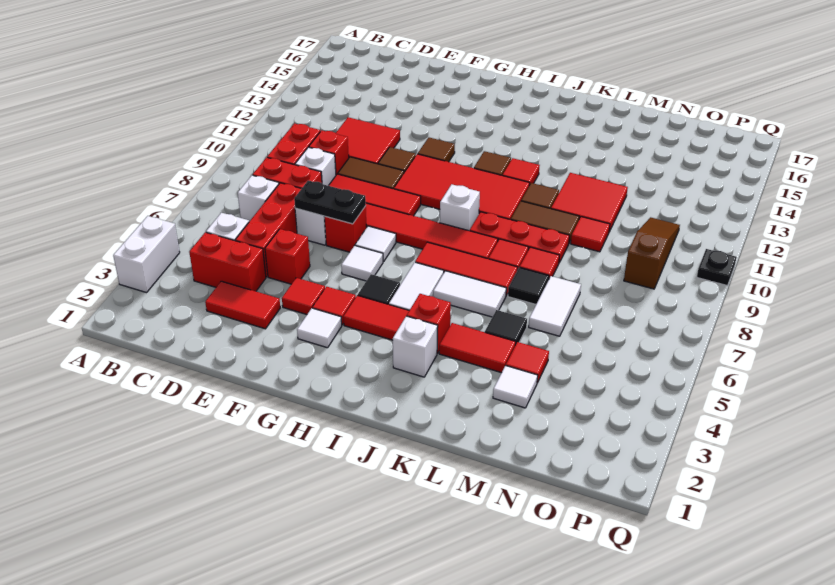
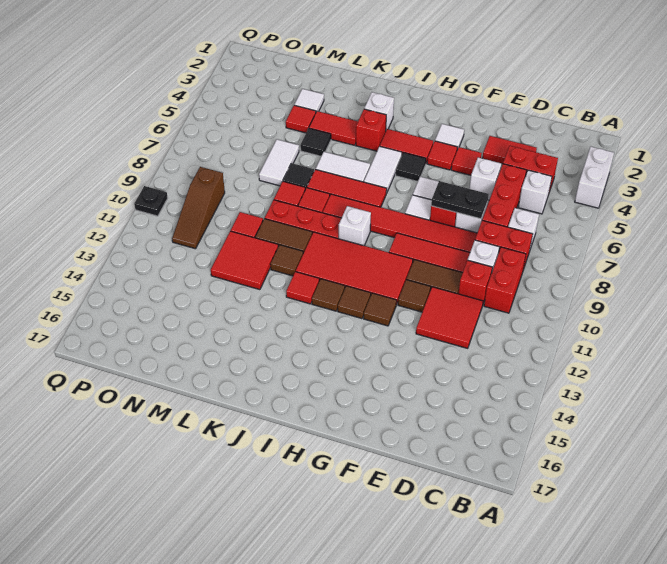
red 1x1 brick [265,229,310,284] -> white 1x1 brick [469,158,501,200]
none -> brown 1x1 tile [338,286,371,319]

